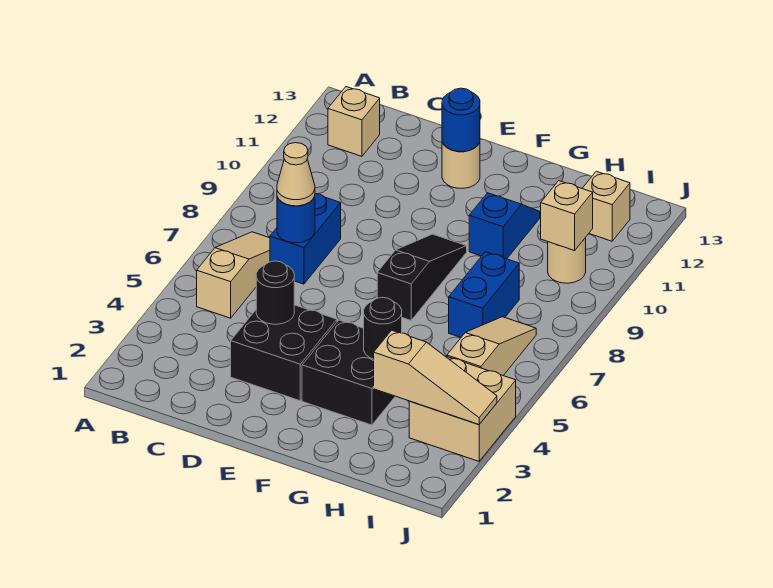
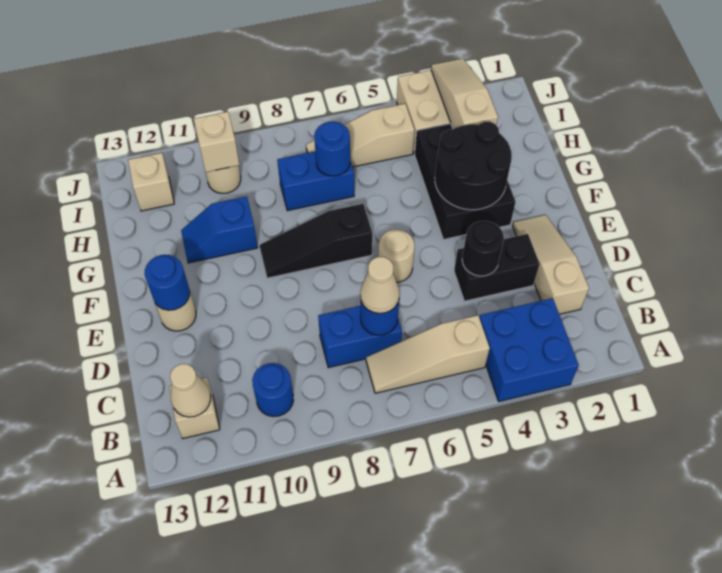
none -> blue 2x2 brick [480,298,579,402]
none -> blue 1x1 round brick [252,363,293,416]
none -> tan 1x1 cone [170,364,211,417]
none -> tan 1x3 slope [513,215,589,314]
black 2x2 brick [231,305,337,401] -> black 1x2 brick [454,234,540,301]
none -> tan 1x1 round brick [378,230,415,282]
black 2x2 brick [302,320,395,425] -> black 2x3 brick [415,124,516,240]
black 1x1 round brick [364,297,402,359] -> black 2x2 round brick [435,122,512,210]
none -> blue 1x1 round brick [314,122,350,176]

